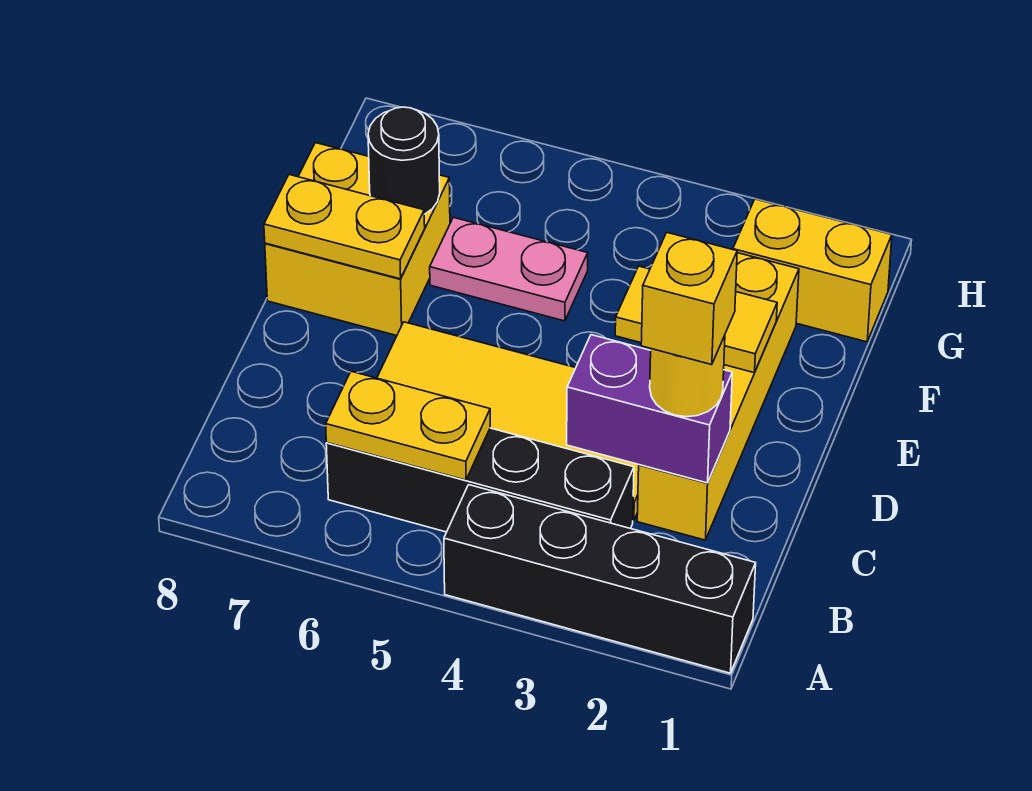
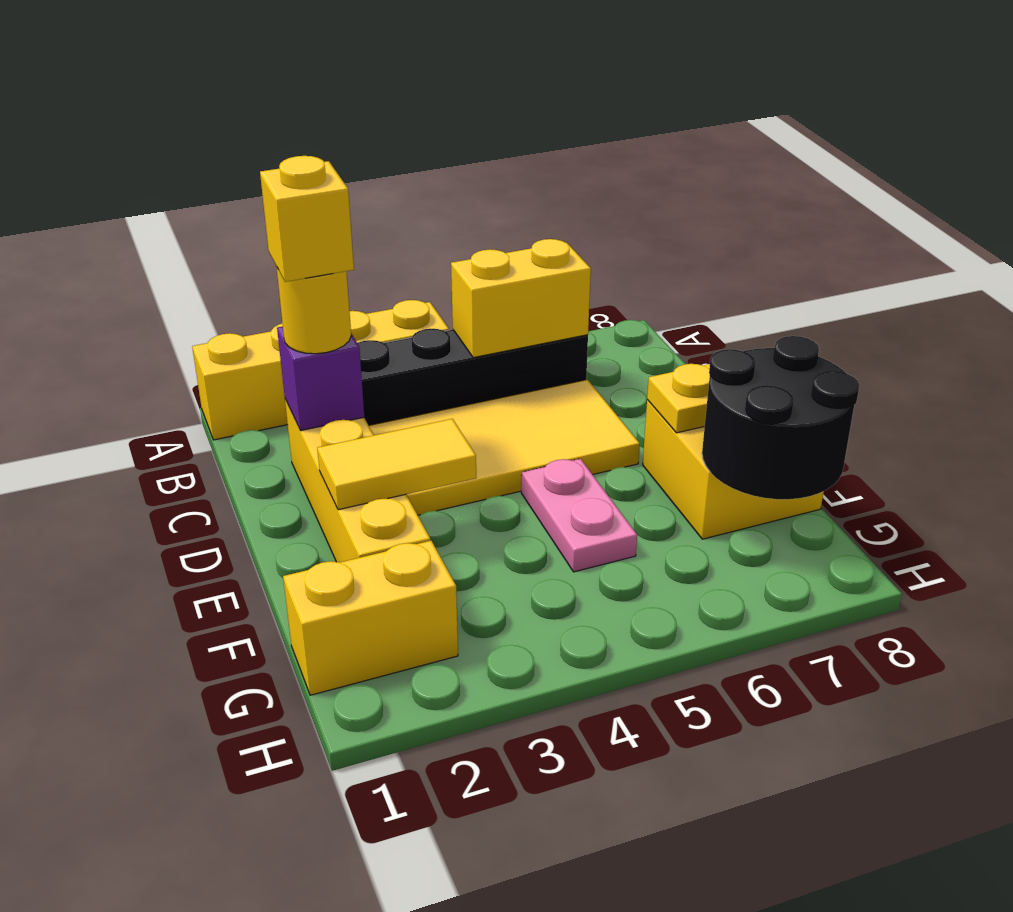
black 1x4 brick [444,485,756,673] -> yellow 1x4 brick [192,300,449,440]
yellow 1x2 plate [326,371,490,480] -> yellow 1x2 brick [451,239,591,358]
purple 1x2 brick [567,335,732,483] -> purple 1x1 brick [277,327,364,431]
pink 1x2 plate [430,217,588,321] -> pink 1x2 plate turned to [521,459,637,572]
black 1x1 round brick [368,107,440,214] -> black 2x2 round brick [702,336,860,499]

